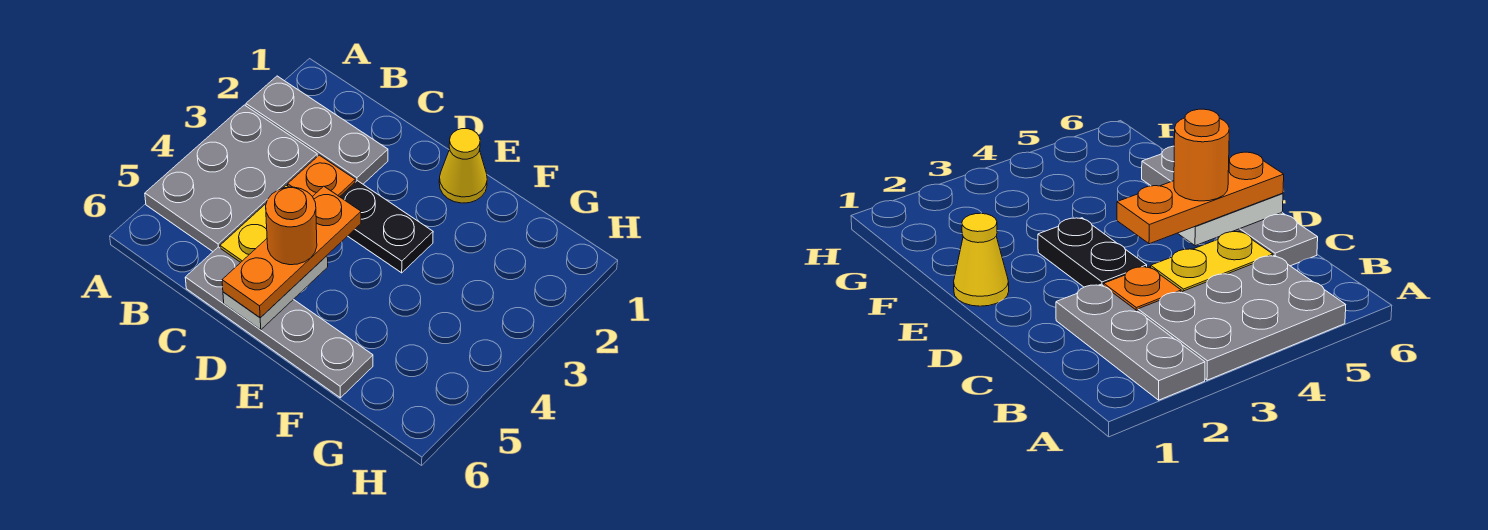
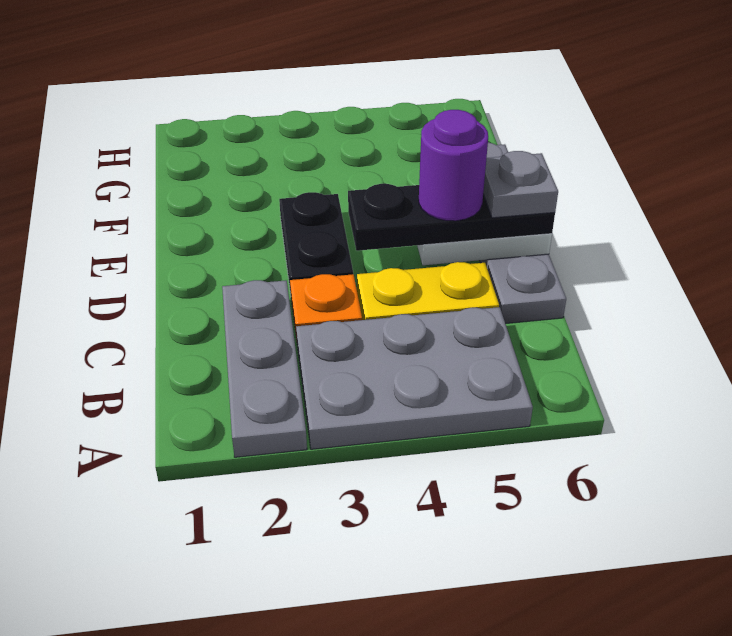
orange 1x3 plate [222,186,361,318] -> black 1x3 plate [348,184,555,251]
orange 1x1 round brick [266,187,317,265] -> purple 1x1 round brick [419,110,488,221]
none -> grey 1x1 plate [483,151,558,218]
yellow 1x1 cone [439,129,487,203] -> none

